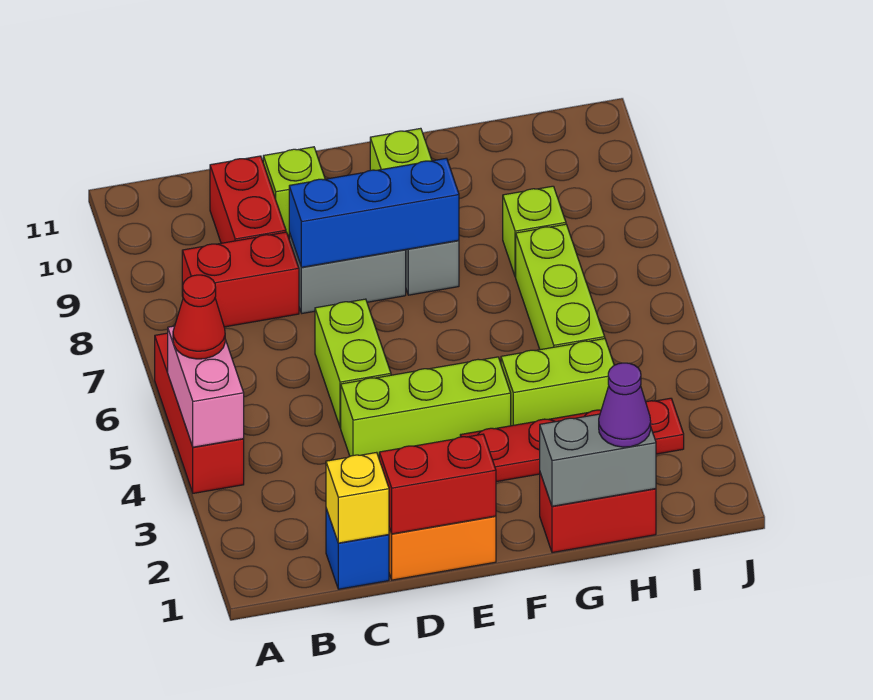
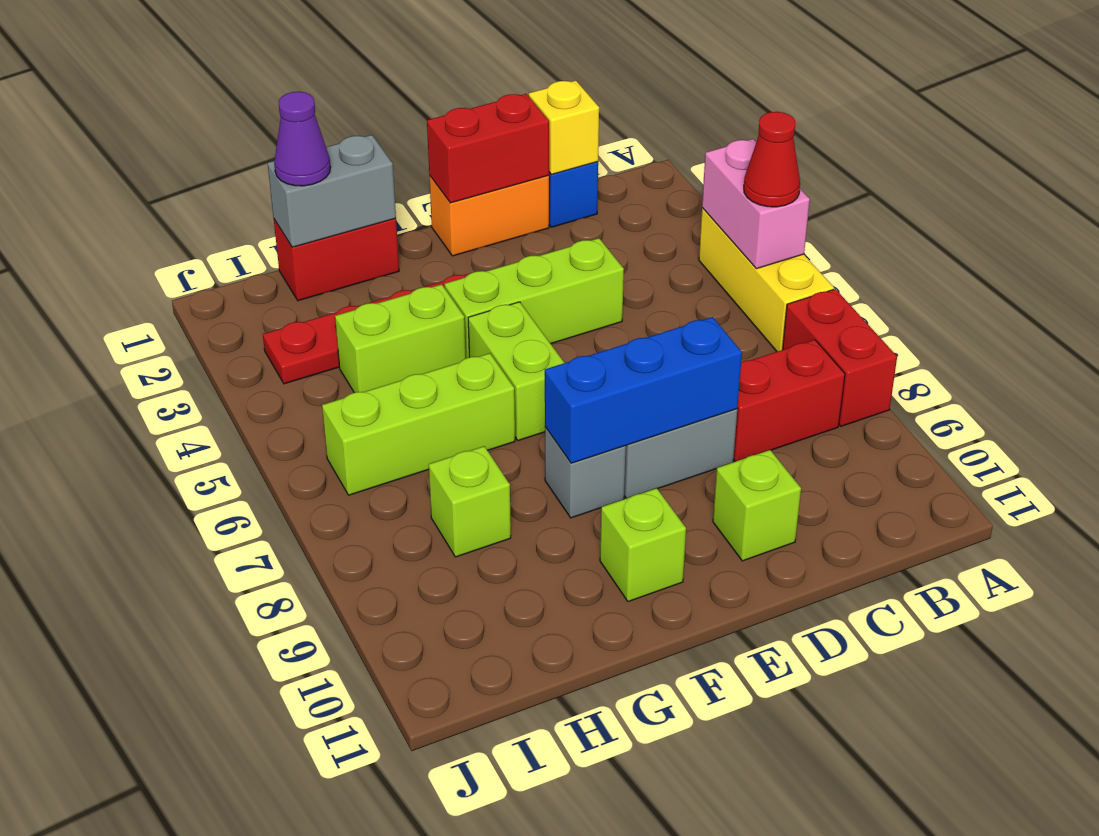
red 1x3 brick [155,333,244,493] -> yellow 1x3 brick [699,208,834,352]
red 1x2 brick [210,156,286,243] -> red 1x2 brick moved to [783,289,897,426]
lime 1x2 brick [315,299,391,428] -> lime 1x2 brick moved to [468,302,564,441]
lime 1x3 brick [516,224,605,350] -> lime 1x3 brick turned to [322,353,515,495]

